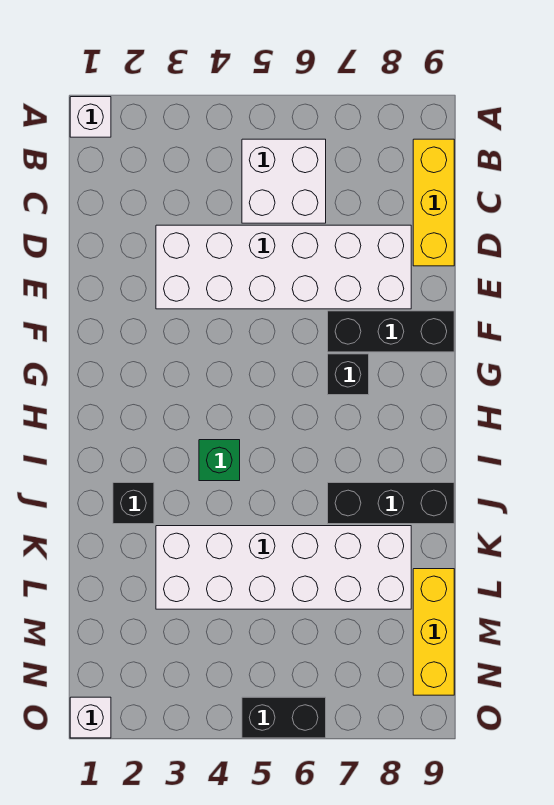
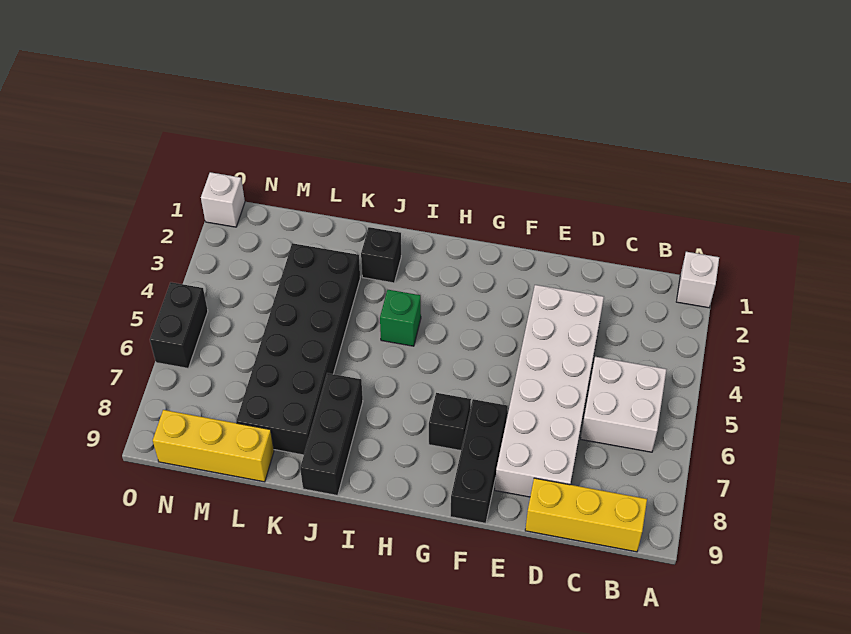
white 2x6 brick [156,526,411,609] -> black 2x6 brick [236,243,360,455]

